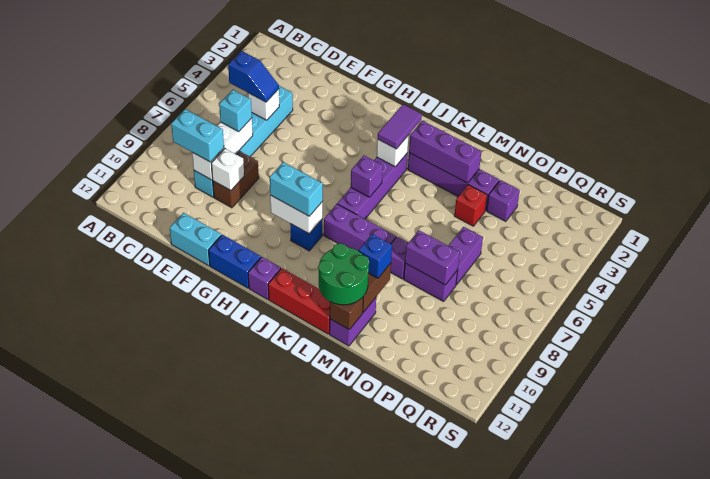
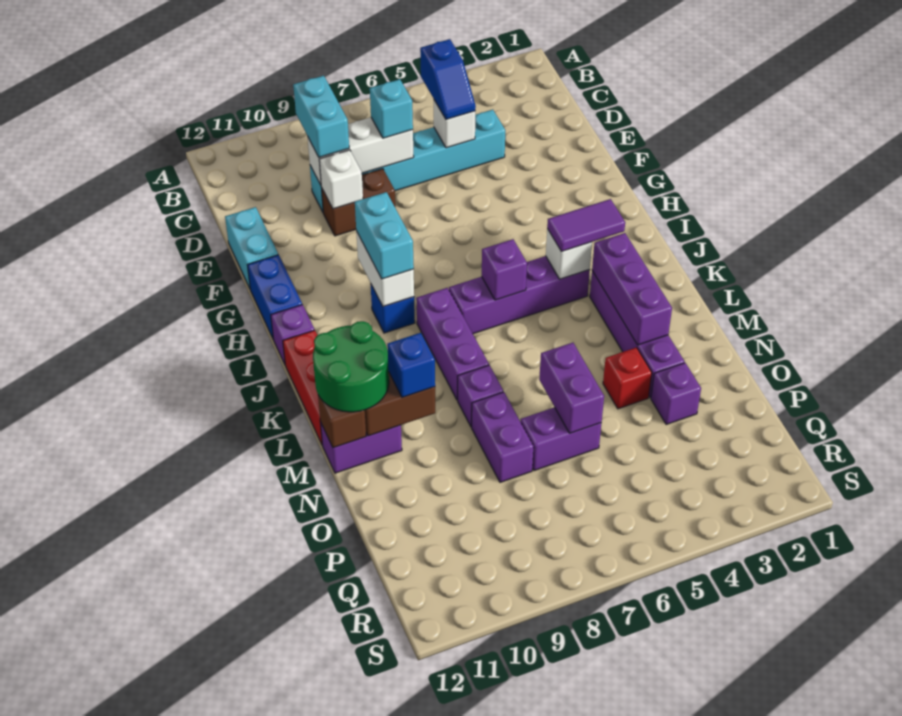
purple 1x2 brick [405,230,460,285] -> purple 1x2 brick moved to [539,343,604,433]

